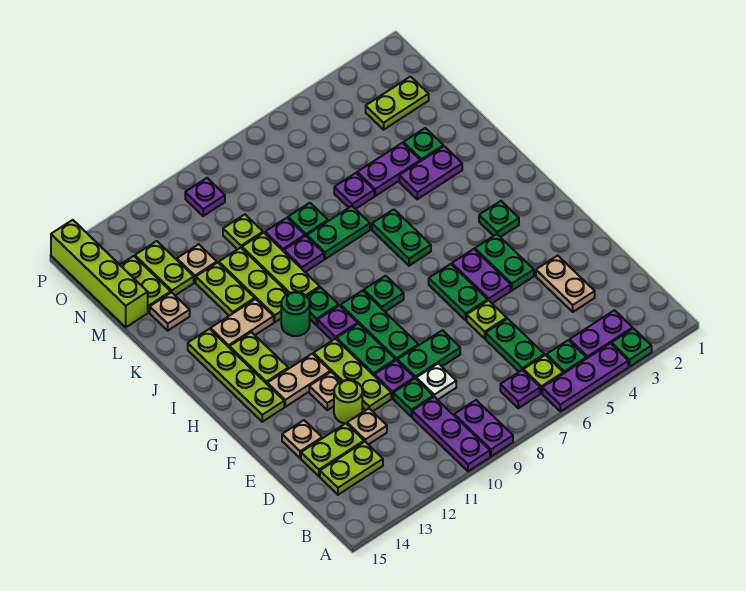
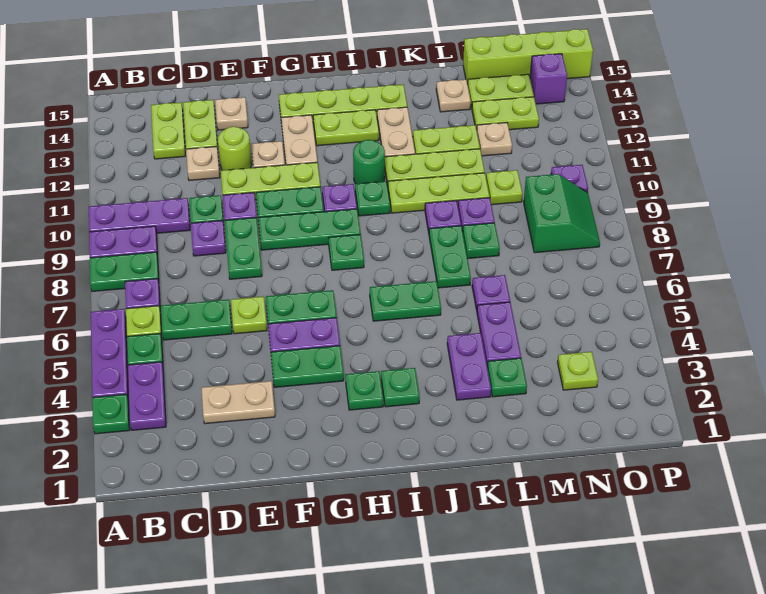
none -> green 1x2 plate [90,252,159,291]
white 1x1 plate [416,363,456,400] -> purple 1x1 plate [191,220,226,256]
none -> green 1x1 plate [381,368,419,407]
lime 1x2 plate [366,77,429,130] -> lime 1x1 plate [558,352,598,390]
none -> green 2x2 slope [524,174,600,253]
none -> purple 1x1 brick [530,54,567,104]

